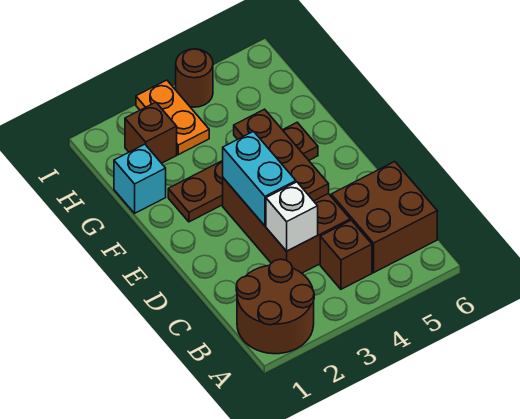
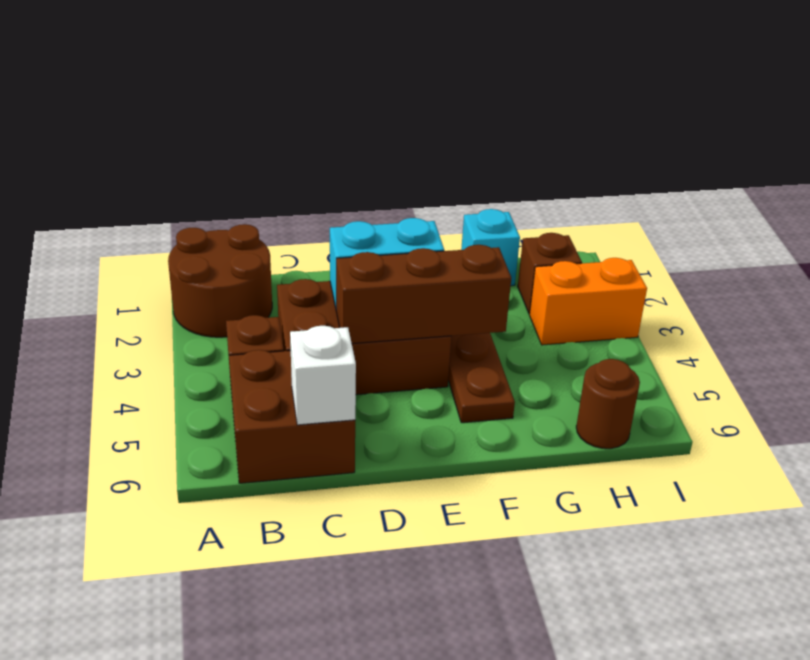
white 1x1 brick [266,182,318,251] -> white 1x1 brick moved to [290,326,356,425]
brown 1x3 plate [234,109,329,201] -> brown 1x3 brick [336,245,511,344]
orange 1x2 plate [136,80,209,155] -> orange 1x2 brick [530,258,647,345]
brown 1x1 round brick [176,49,213,107] -> brown 1x1 round brick moved to [576,359,640,449]

